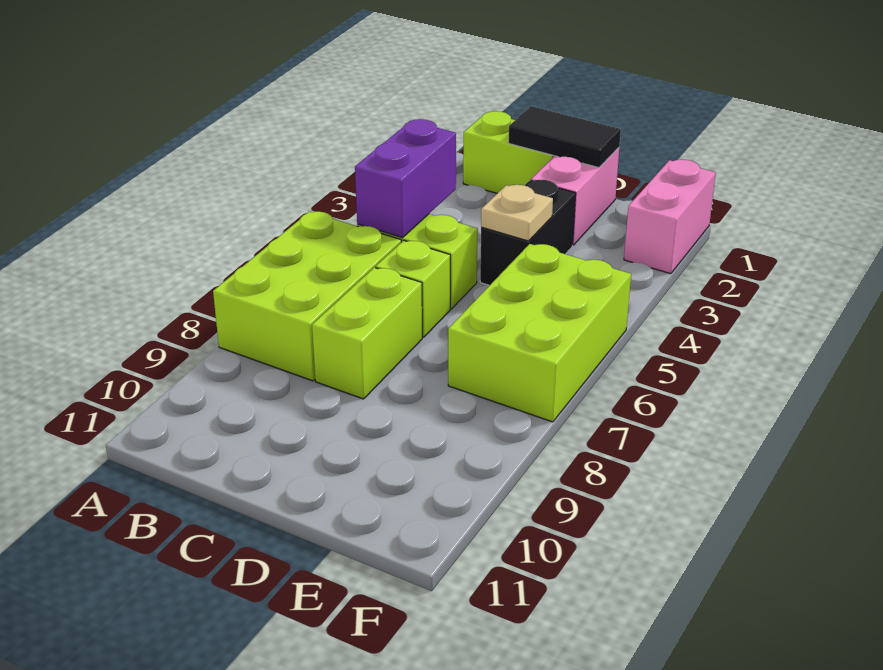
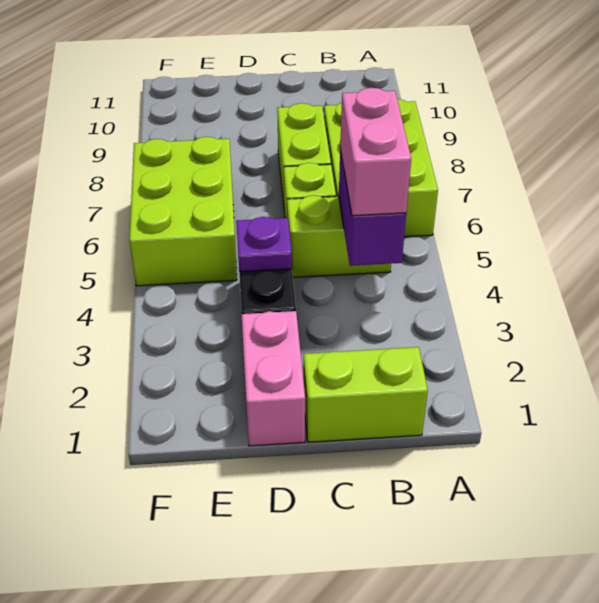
black 1x2 tile [508,106,621,168] -> none
tan 1x1 plate [481,185,553,241] -> purple 1x1 plate [236,217,292,272]
pink 1x2 brick [624,159,716,274] -> pink 1x2 brick moved to [340,88,411,216]

